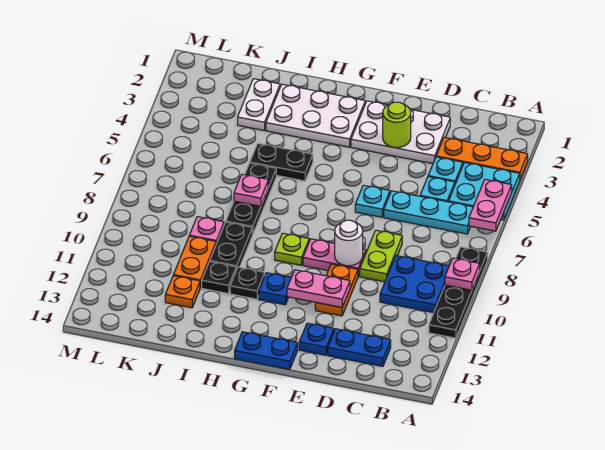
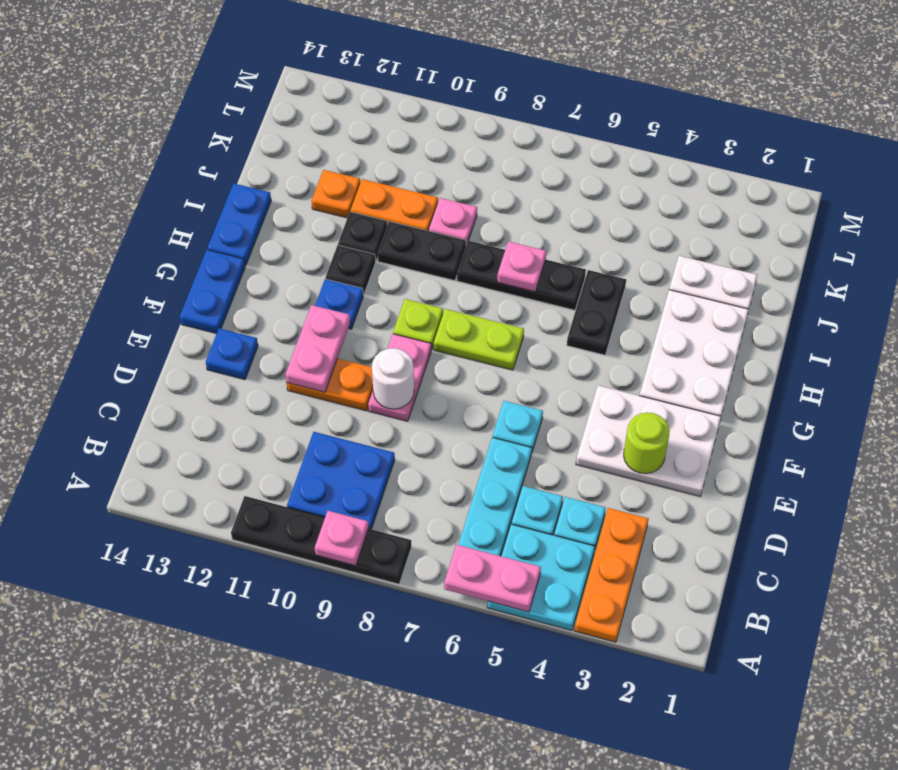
blue 1x2 plate [328,329,391,366] -> blue 1x2 plate moved to [207,184,271,266]
white 2x3 plate [351,101,450,164] -> white 2x3 plate turned to [576,385,721,496]
lime 1x2 plate [360,230,402,282] -> lime 1x2 plate moved to [434,309,524,370]

